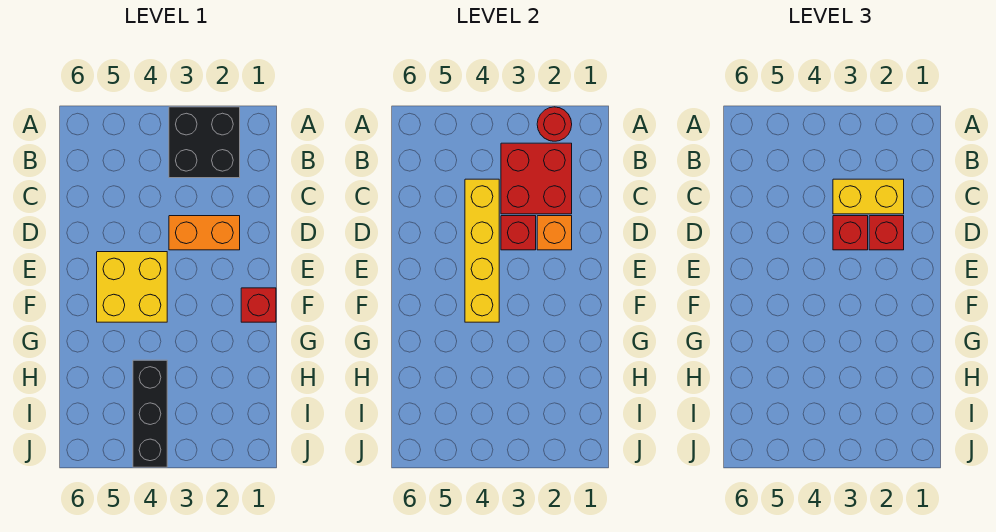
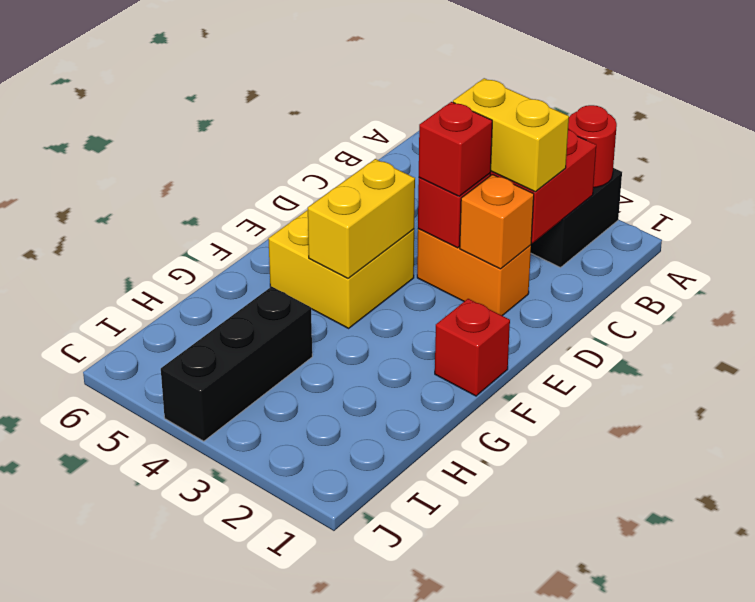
yellow 1x4 brick [465,179,499,322] -> yellow 1x2 brick [308,159,415,278]
red 1x1 brick [869,216,904,250] -> none

